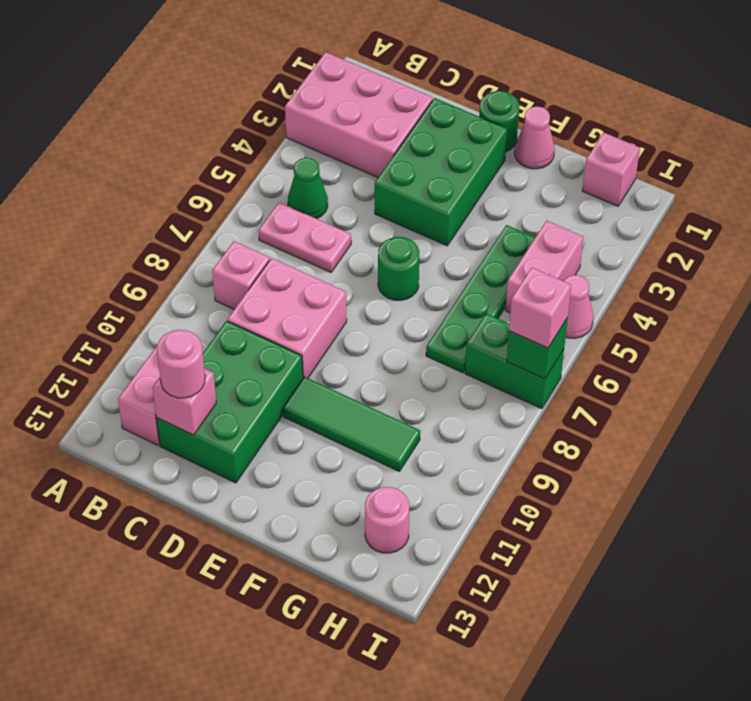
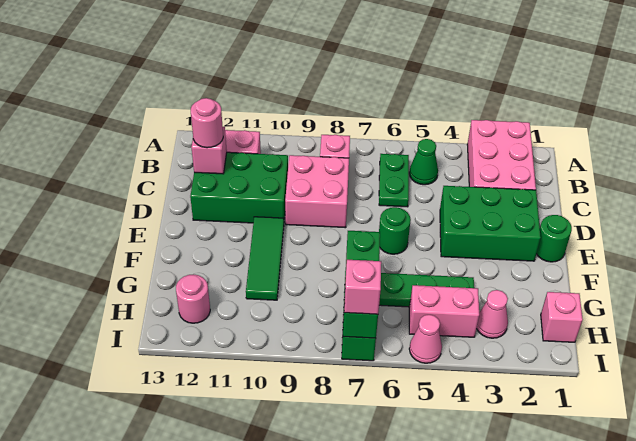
pink 1x2 plate [258,202,351,272] -> green 1x2 plate [379,154,409,207]
pink 1x1 cone [515,106,554,169] -> pink 1x1 cone moved to [477,290,508,338]
green 1x1 brick [507,318,568,379] -> green 1x3 brick [343,231,380,338]

